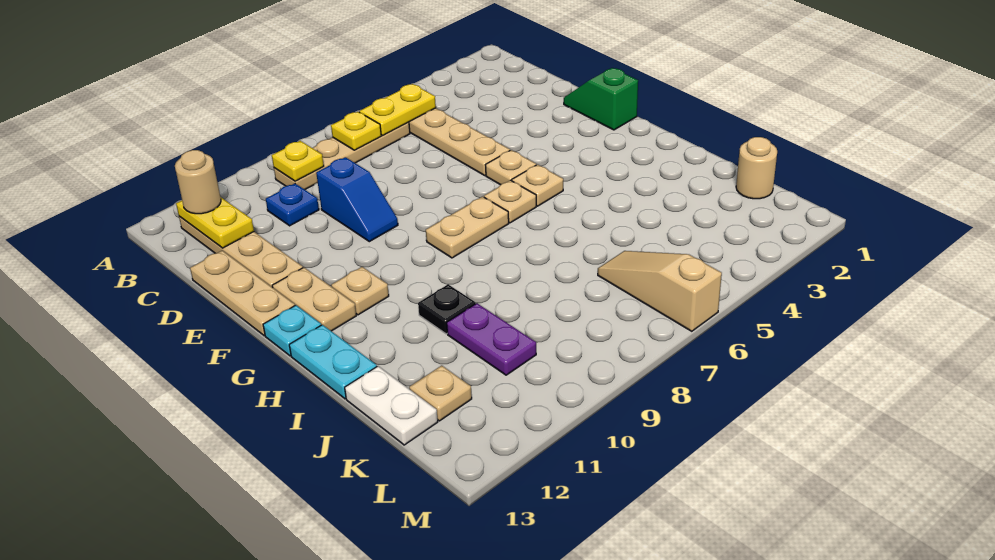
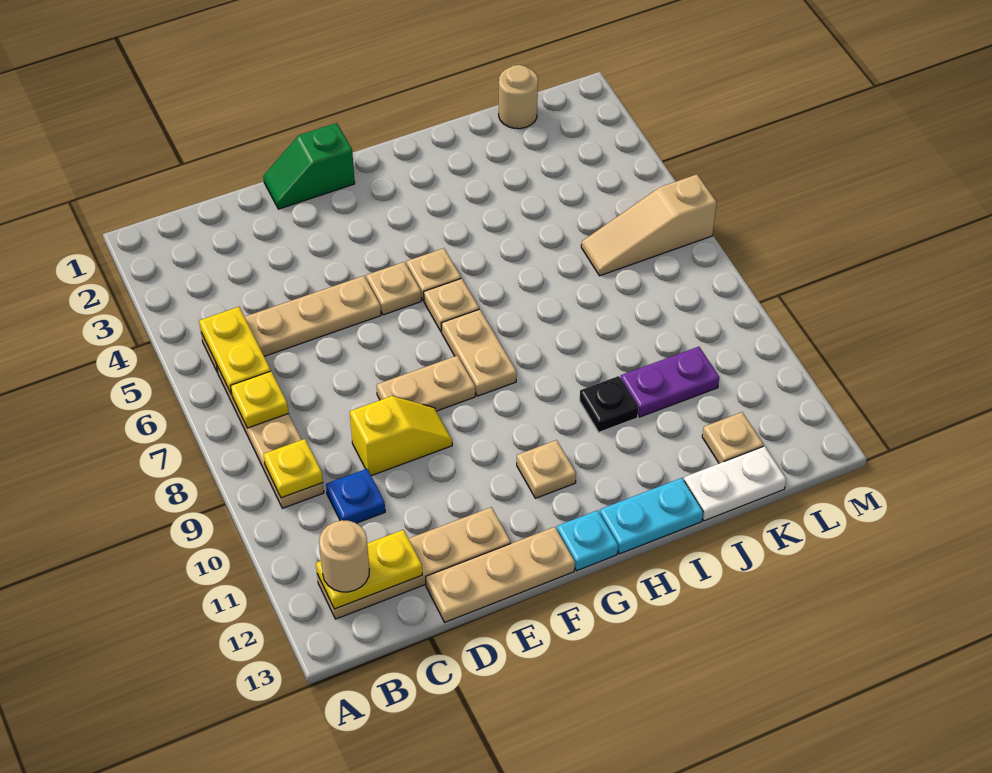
blue 1x2 slope [316,157,398,242] -> yellow 1x2 slope [350,396,452,476]
tan 1x2 plate [272,267,356,331] -> tan 1x2 plate moved to [377,356,475,411]

